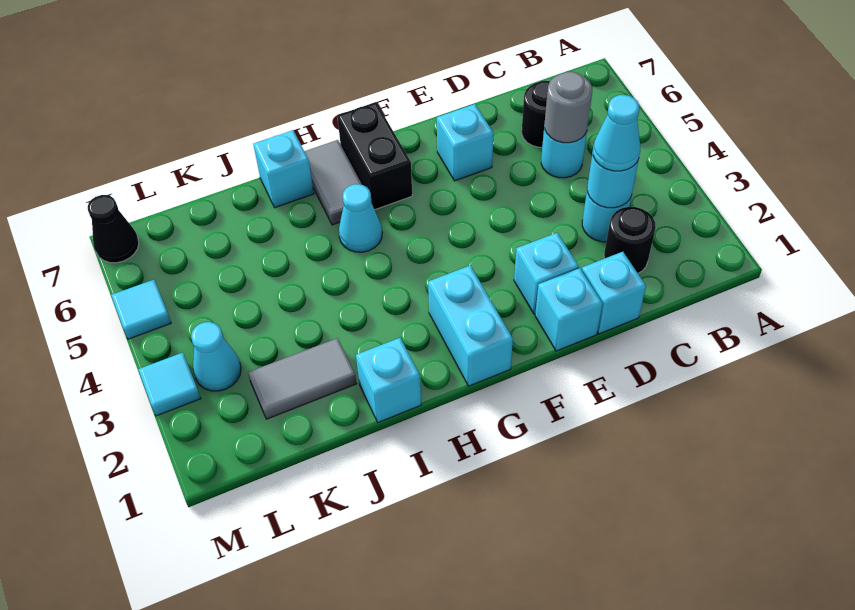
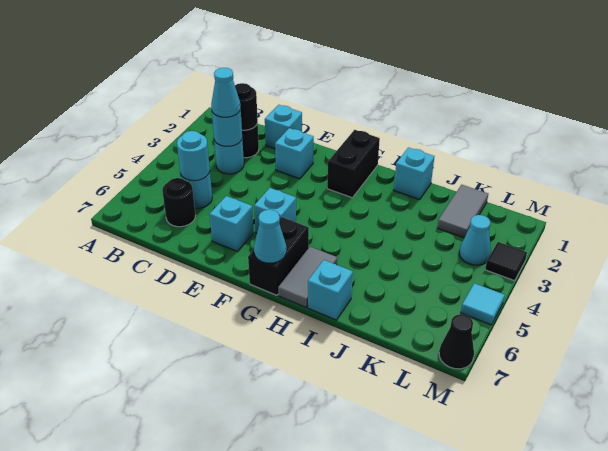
none -> black 1x1 round brick [235,83,258,130]
grey 1x1 round brick [545,72,592,143] -> cyan 1x1 round brick [177,131,210,181]
cyan 1x1 brick [535,268,603,351] -> cyan 1x1 brick moved to [254,188,296,233]
cyan 1x2 brick [428,265,513,386] -> black 1x2 brick [327,130,380,198]
cyan 1x1 cone [339,184,382,252] -> cyan 1x1 cone moved to [254,210,286,263]
grey 1x2 tile [248,338,356,419] -> grey 1x2 tile turned to [437,185,488,238]
cyan 1x1 tile [138,353,201,416] -> black 1x1 tile [485,242,527,281]

